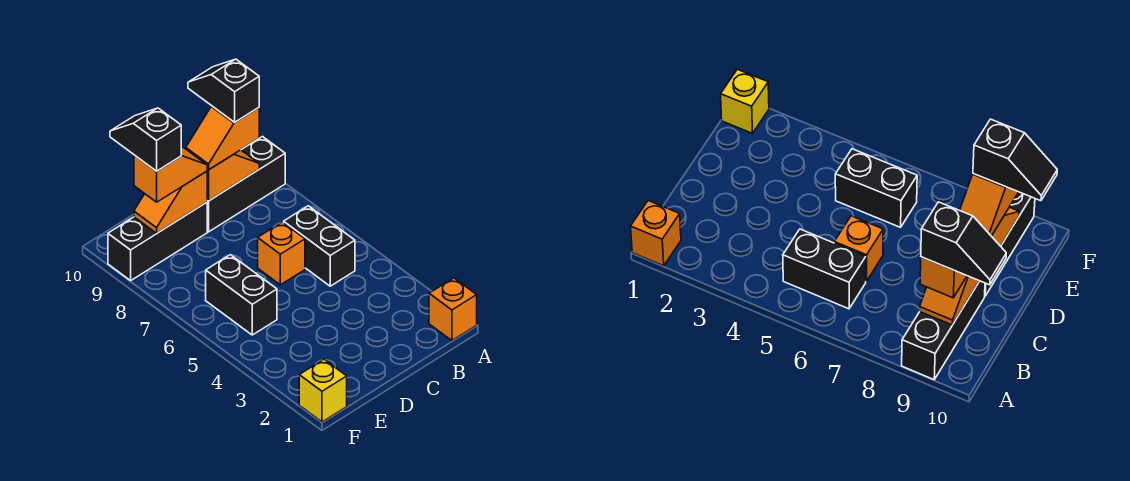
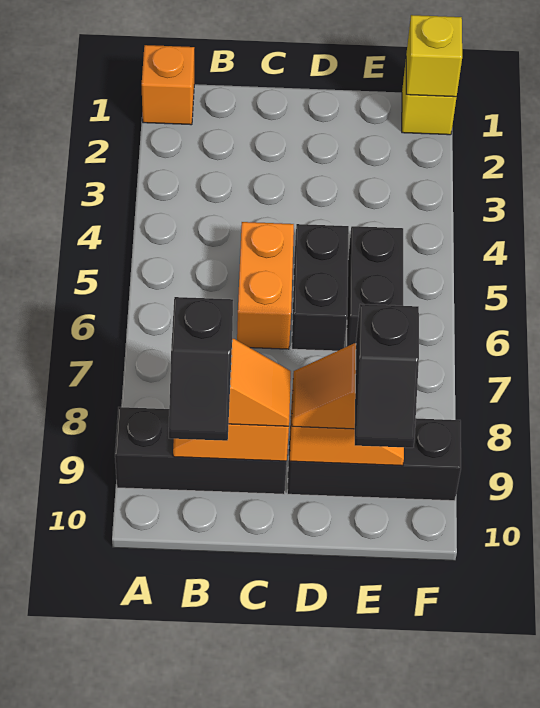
black 1x2 brick [284,206,355,286] -> black 1x2 brick moved to [292,224,349,351]
orange 1x1 brick [258,222,305,285] -> orange 1x2 brick [237,222,294,349]
none -> yellow 1x1 brick [406,15,462,97]

